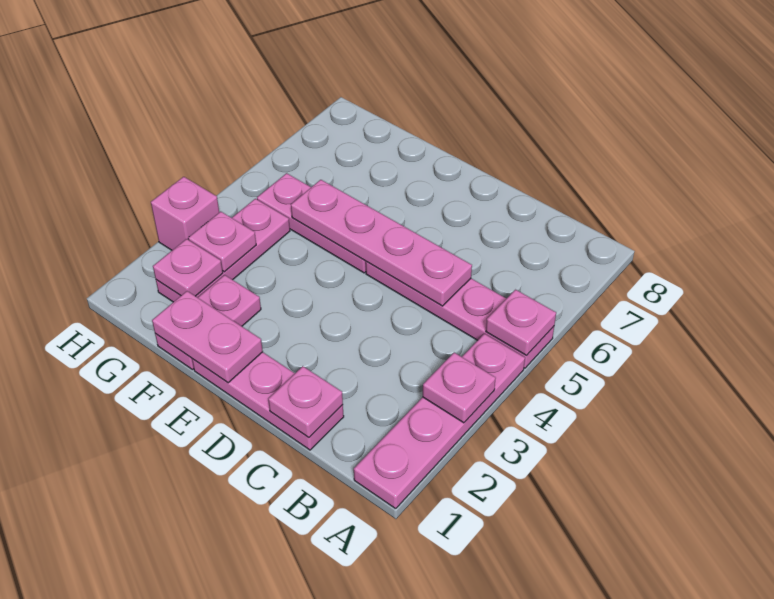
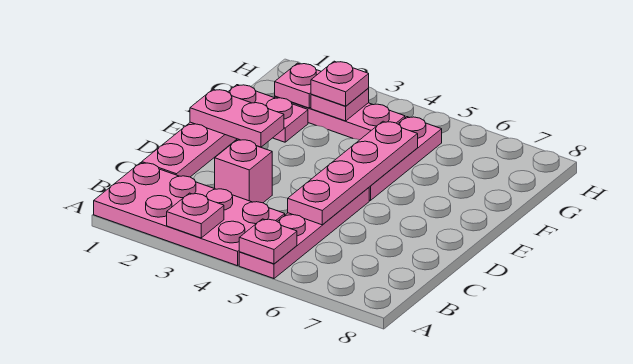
pink 1x4 plate [354,334,525,509] -> pink 2x4 plate [94,163,285,266]
pink 1x1 plate [268,366,343,438] -> pink 1x1 plate moved to [311,61,369,106]
pink 1x2 plate [152,291,263,383] -> pink 1x2 plate turned to [190,89,284,147]
pink 1x1 brick [151,177,219,250] -> pink 1x1 brick moved to [215,139,272,203]

